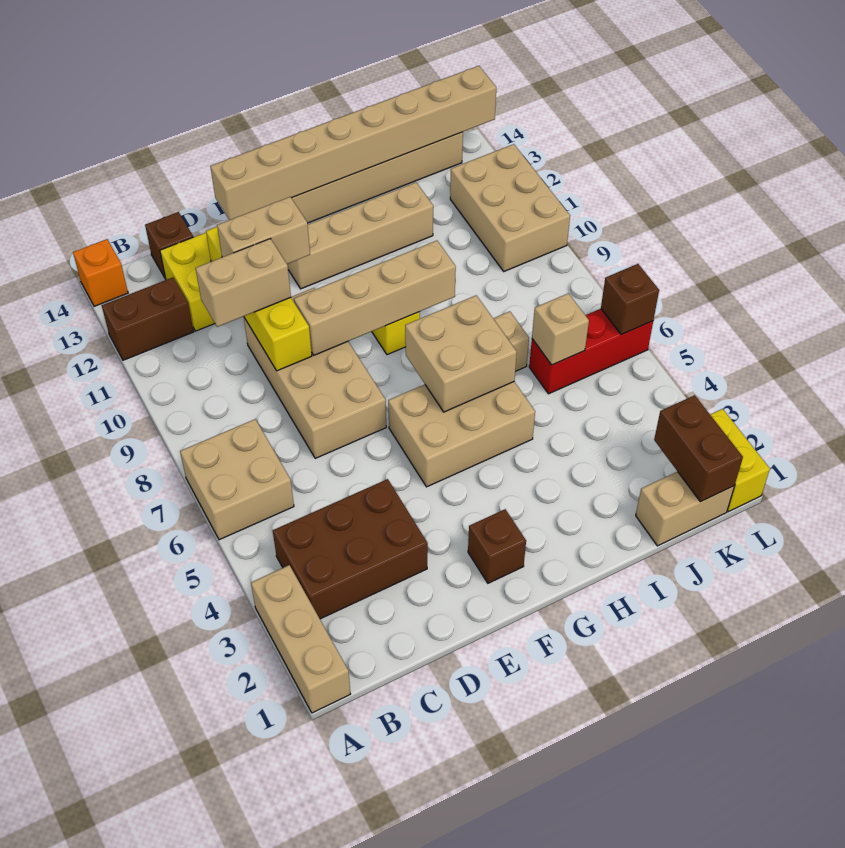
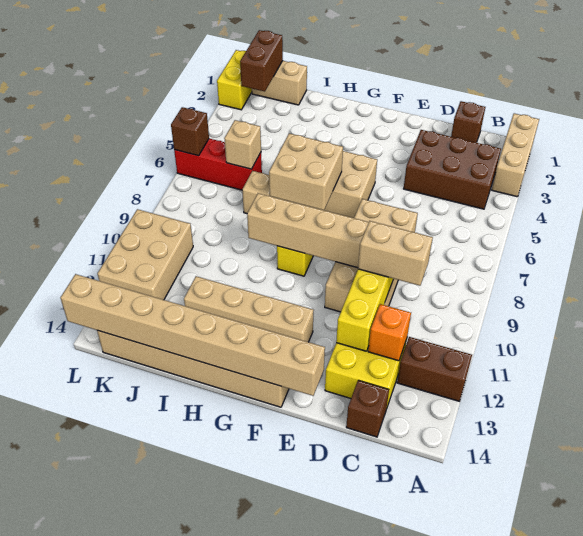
tan 2x2 brick [180,419,294,540] -> none
orange 1x1 brick [73,239,128,306] -> orange 1x1 brick moved to [368,304,411,361]
tan 1x2 brick [217,197,310,264] -> none
brown 1x1 brick [468,509,526,583] -> brown 1x1 brick moved to [451,101,485,143]

